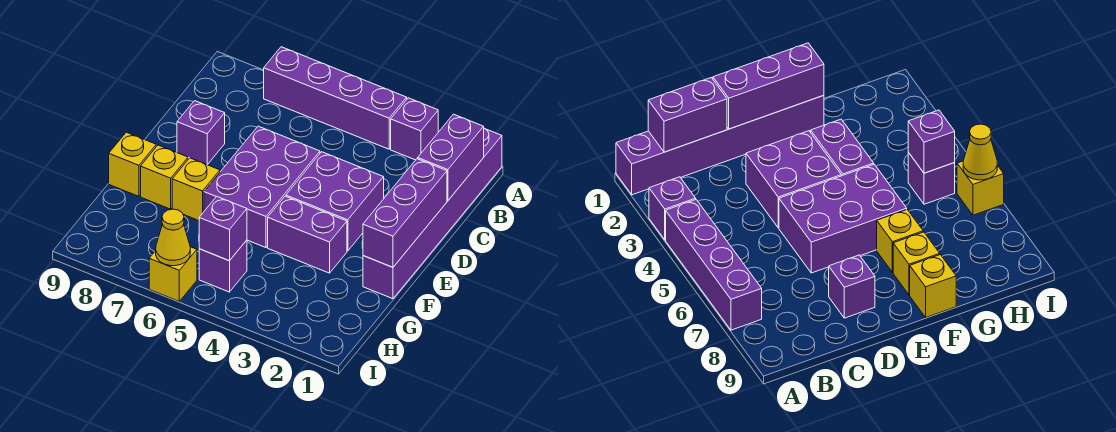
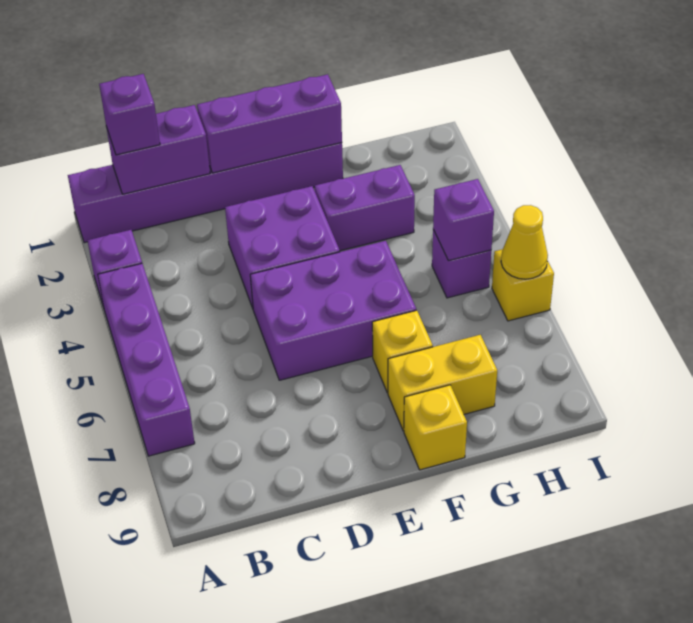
purple 1x1 brick [177,101,225,165] -> purple 1x1 brick moved to [99,74,160,155]
purple 1x2 brick [268,196,347,273] -> purple 1x2 brick turned to [315,165,415,251]
yellow 1x1 brick [141,145,188,209] -> yellow 1x2 brick [388,335,497,431]

